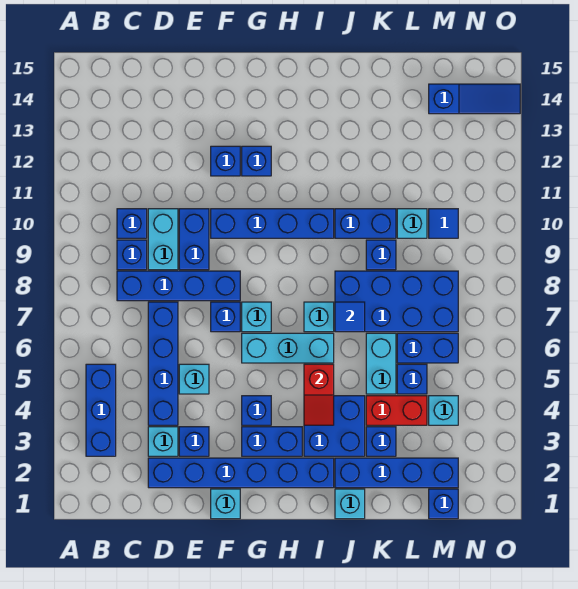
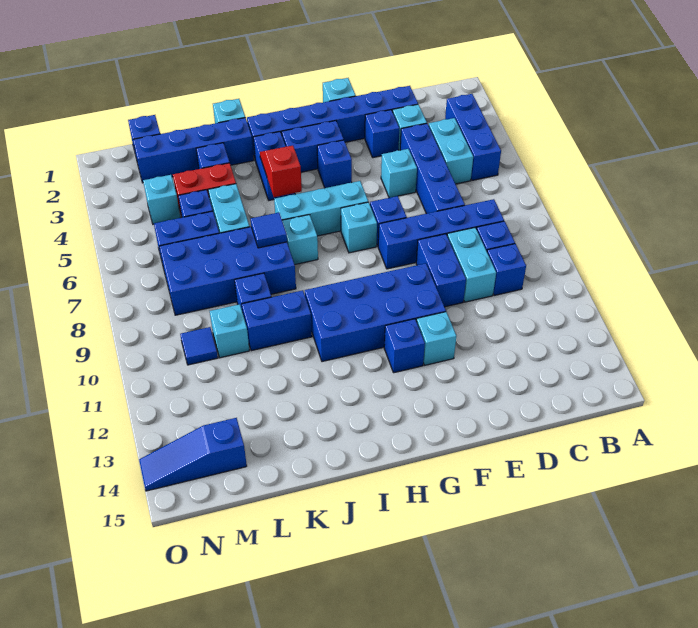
none -> cyan 1x2 brick [429,118,473,184]
blue 1x4 brick [211,209,334,238] -> blue 2x4 brick [305,263,446,362]
blue 1x1 brick [211,146,240,176] -> cyan 1x1 brick [416,312,456,365]
blue 2x2 brick [304,396,365,456] -> blue 1x2 brick [253,132,295,200]

